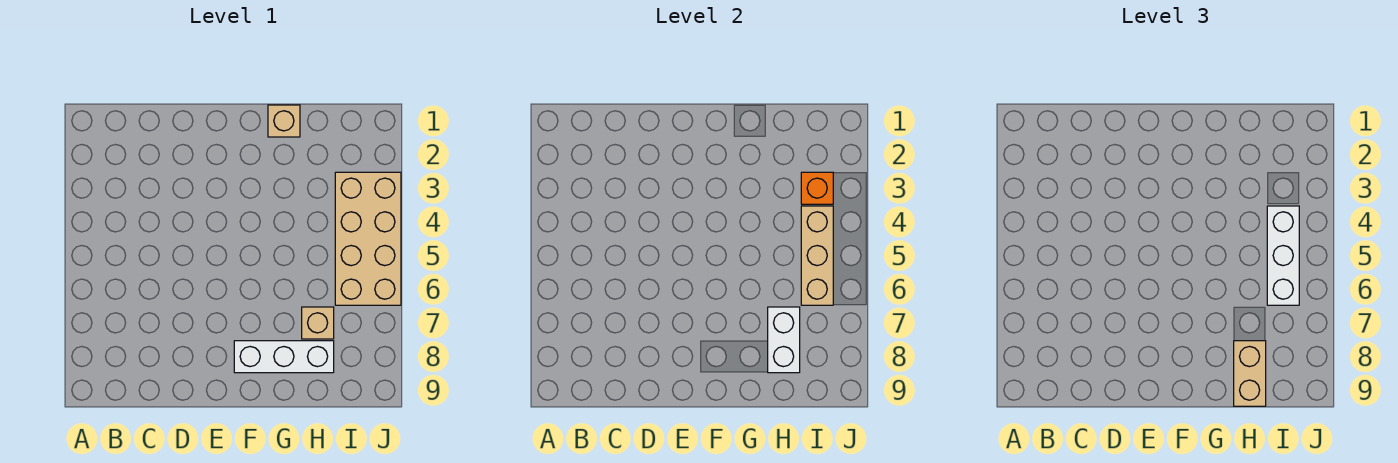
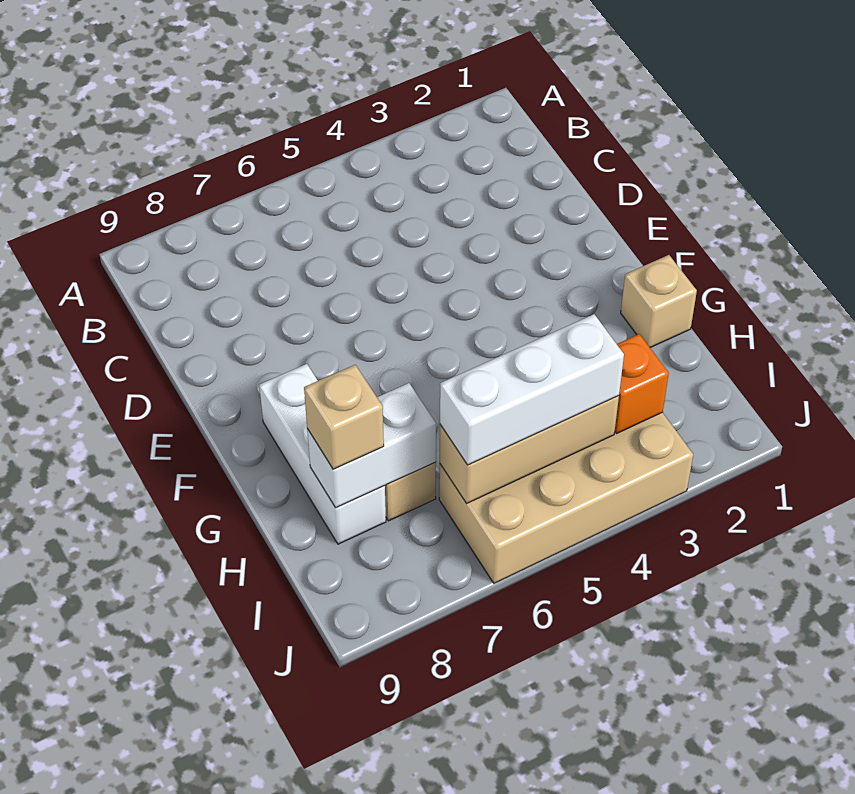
tan 1x2 brick [1234,341,1266,406] -> tan 1x1 brick [304,365,384,469]

